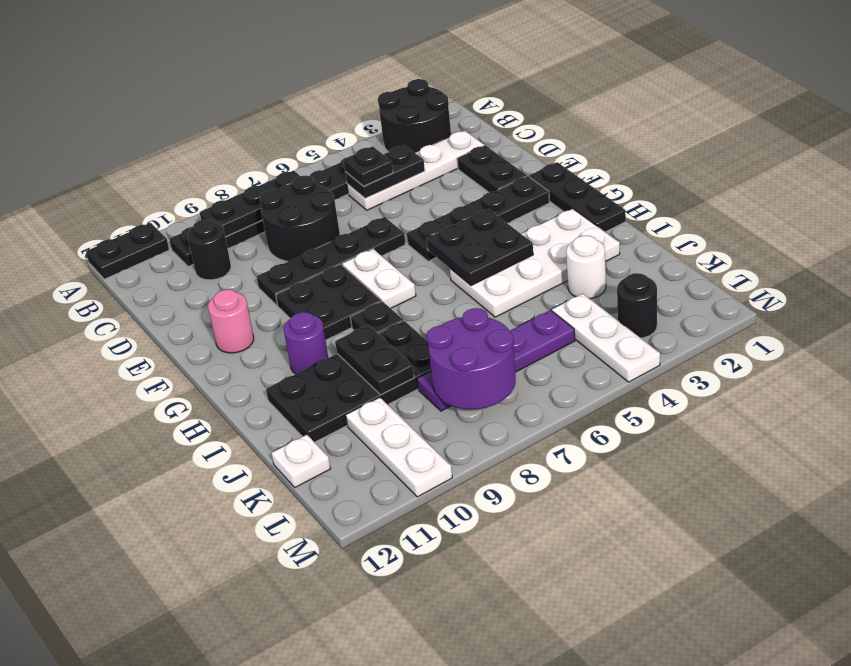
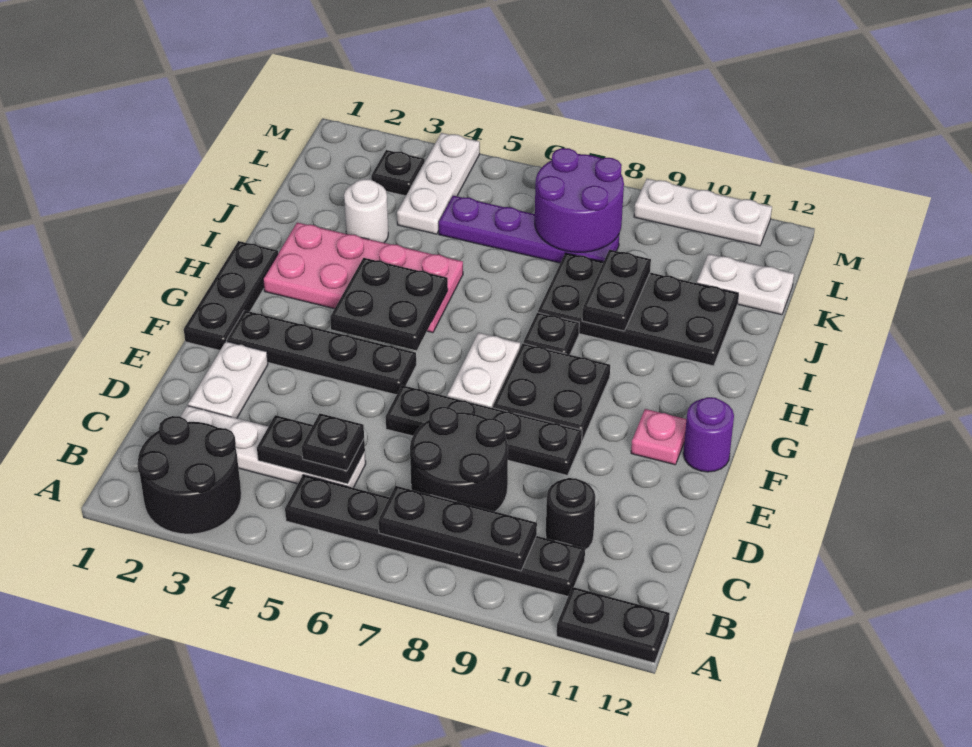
black 1x2 plate [457,145,527,192] -> white 1x2 plate [188,341,268,418]
pink 1x1 round brick [208,290,254,353] -> pink 1x1 plate [631,409,686,465]
white 2x4 plate [450,209,620,317] -> pink 2x4 plate [263,222,463,333]
purple 1x1 round brick [284,312,328,374] -> purple 1x1 round brick moved to [683,397,734,472]
white 1x3 plate [346,397,452,497] -> white 1x3 plate turned to [634,179,772,246]
white 1x1 plate [272,435,330,487] -> white 1x2 plate [697,254,794,315]
black 1x1 round brick [617,273,657,338] -> black 1x1 plate [371,150,425,196]

